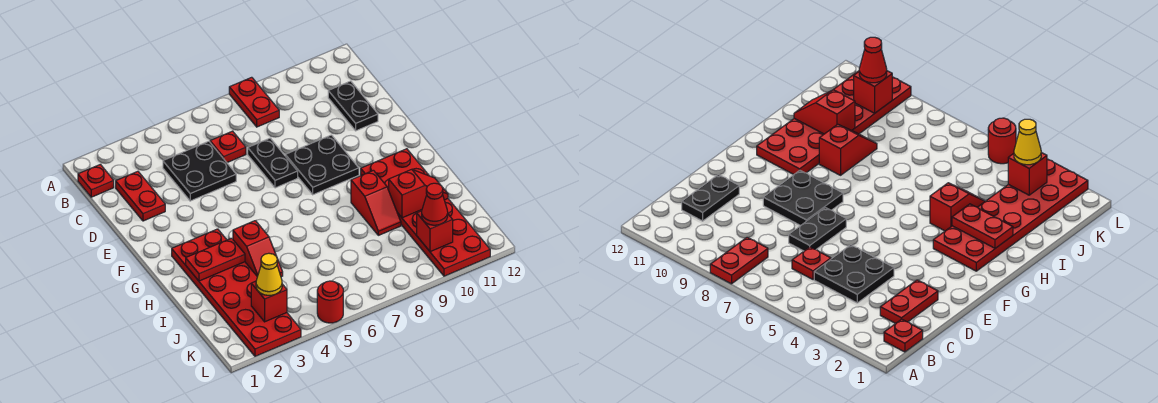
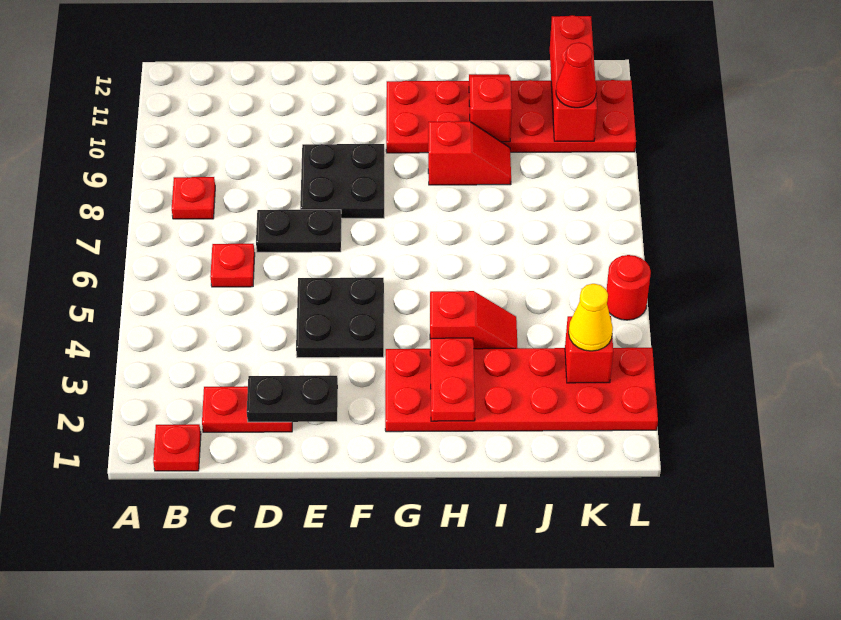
red 1x2 plate [229,77,279,127] -> red 1x1 plate [172,177,215,219]
black 2x2 plate [163,141,236,201] -> black 2x2 plate moved to [296,278,384,358]
black 1x2 plate [328,81,378,131] -> black 1x2 plate moved to [247,376,338,422]
red 1x1 brick [417,211,453,252] -> red 1x3 brick [550,15,597,141]

